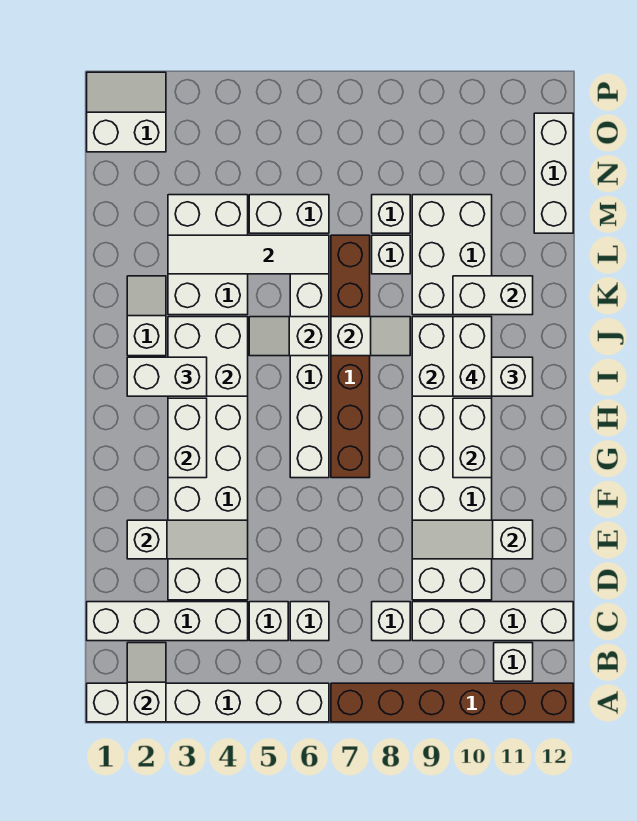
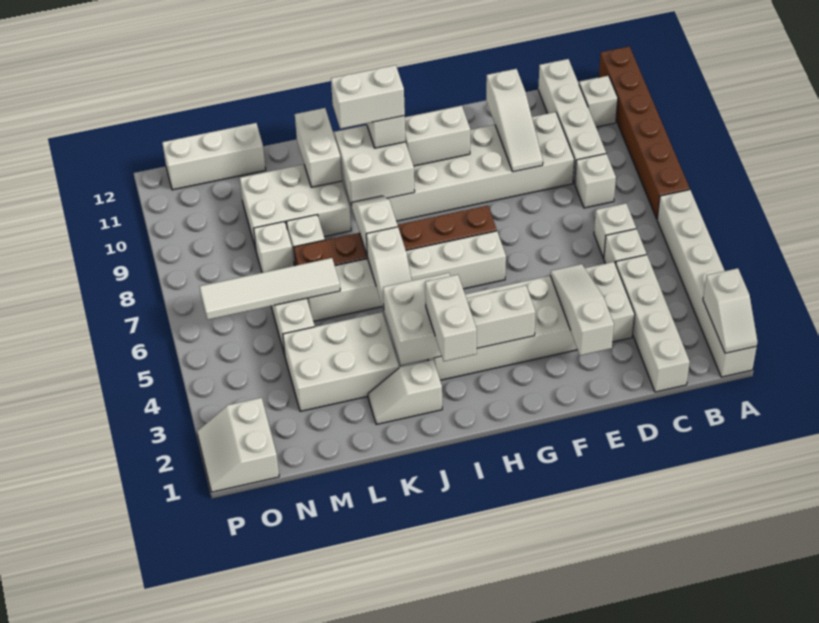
white 1x2 slope [127,643,166,722] -> white 1x2 slope turned to [703,268,758,353]
white 1x4 tile [168,235,329,274] -> white 1x4 tile turned to [200,258,340,320]

